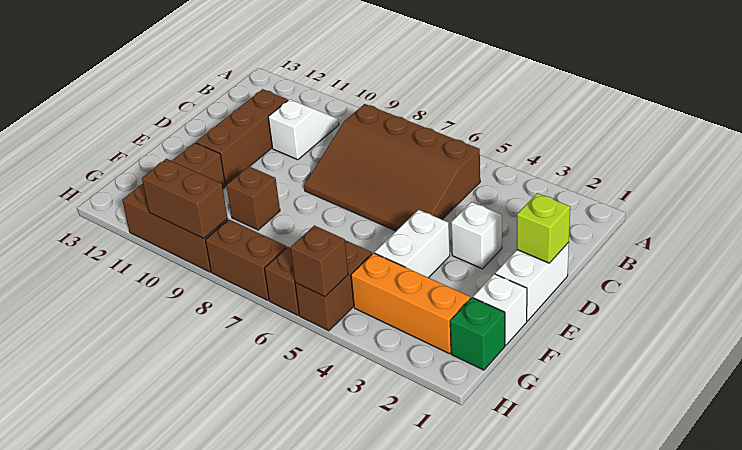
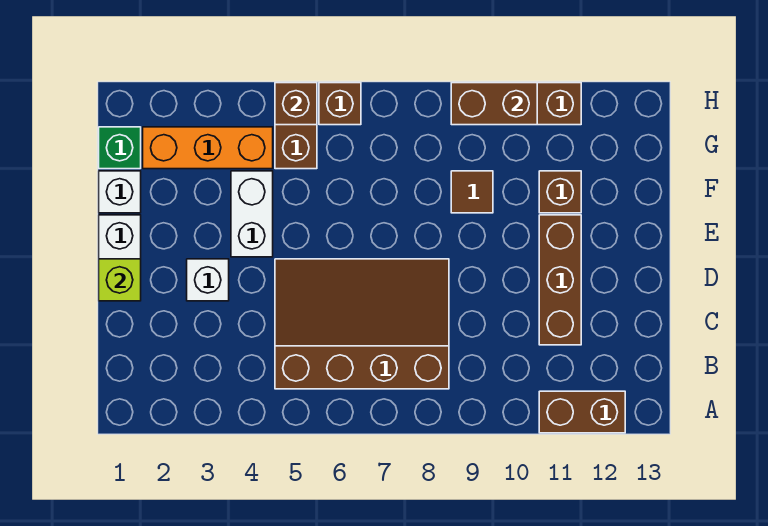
white 1x2 slope [268,99,339,160] -> none
brown 1x1 brick [226,166,280,230] -> brown 1x1 tile [451,171,493,213]
brown 1x2 brick [205,219,287,301] -> brown 1x2 brick moved to [539,391,625,433]

